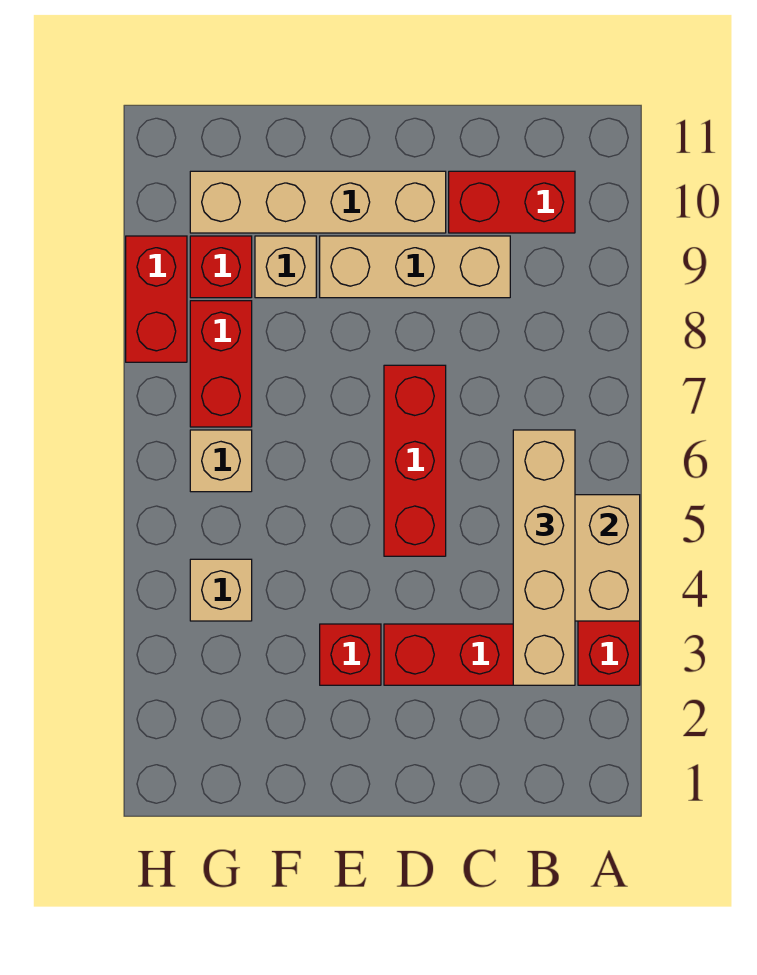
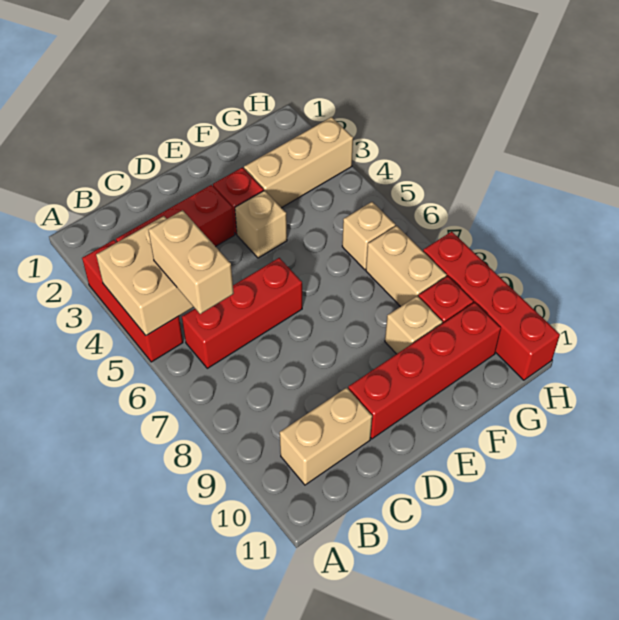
tan 1x4 brick [513,430,575,685] -> tan 1x2 brick [148,210,234,314]
red 1x2 brick [449,171,575,233] -> tan 1x2 brick [280,388,372,485]
tan 1x3 brick [320,236,510,298] -> tan 1x3 brick moved to [244,117,353,208]
red 1x3 brick [384,365,446,556] -> red 1x3 brick turned to [182,258,302,368]
tan 1x4 brick [190,171,446,233] -> red 1x4 brick [348,302,501,439]
tan 1x1 brick [190,559,252,621] -> tan 1x1 brick moved to [235,191,287,258]
red 1x2 brick [190,301,252,427] -> tan 1x2 brick [366,226,447,307]
red 1x2 brick [126,236,187,362] -> red 1x4 brick [423,232,560,380]

